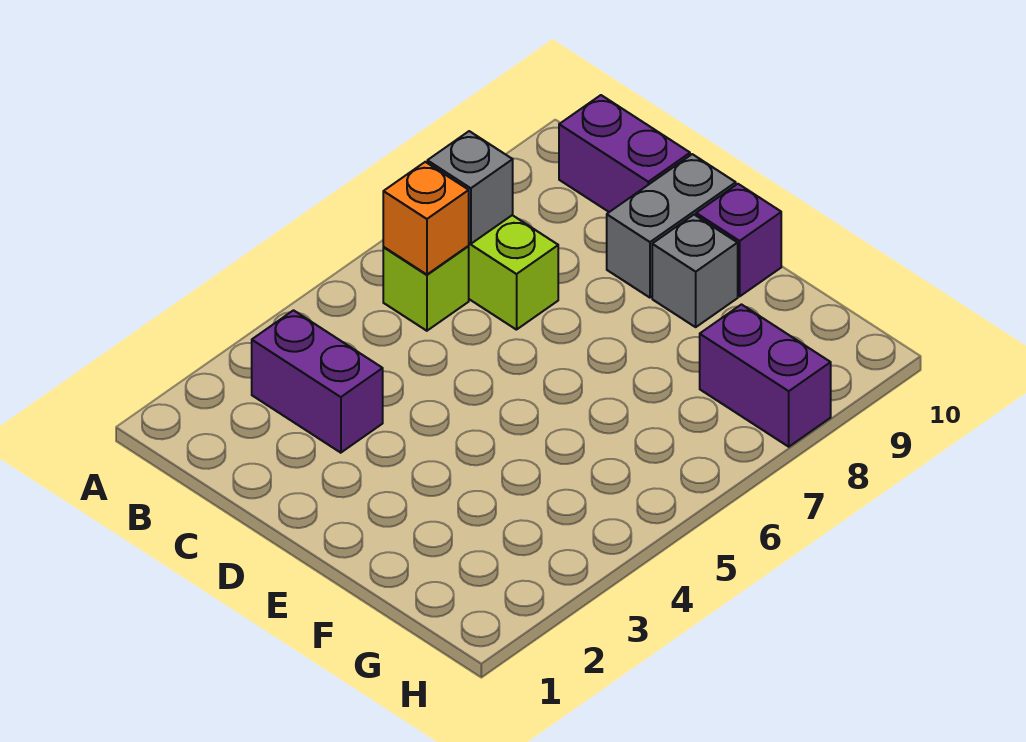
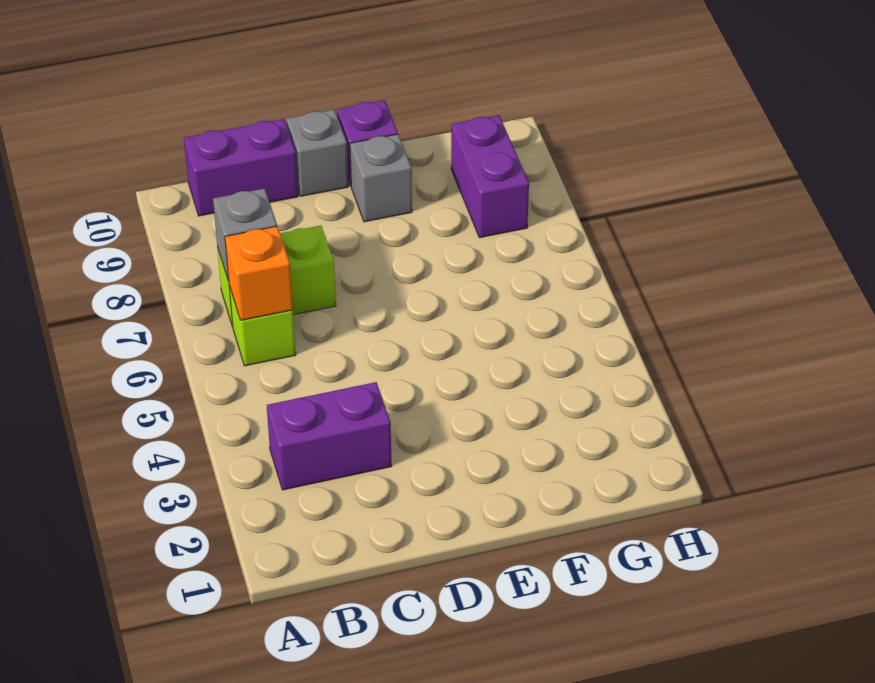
grey 1x2 brick [607,154,736,298] -> grey 1x1 brick [286,110,348,196]
purple 1x2 brick [700,305,831,447] -> purple 1x2 brick turned to [451,115,529,238]

